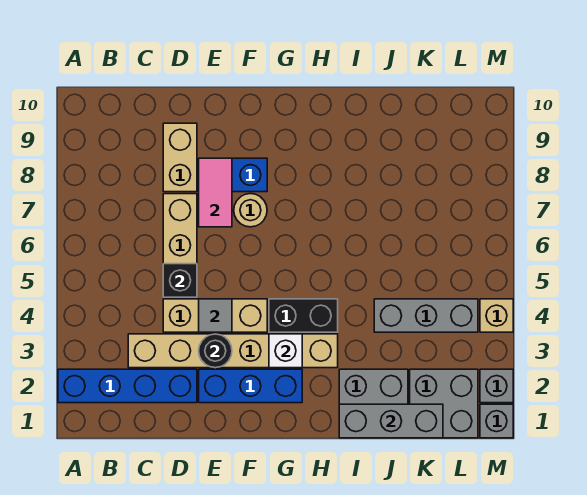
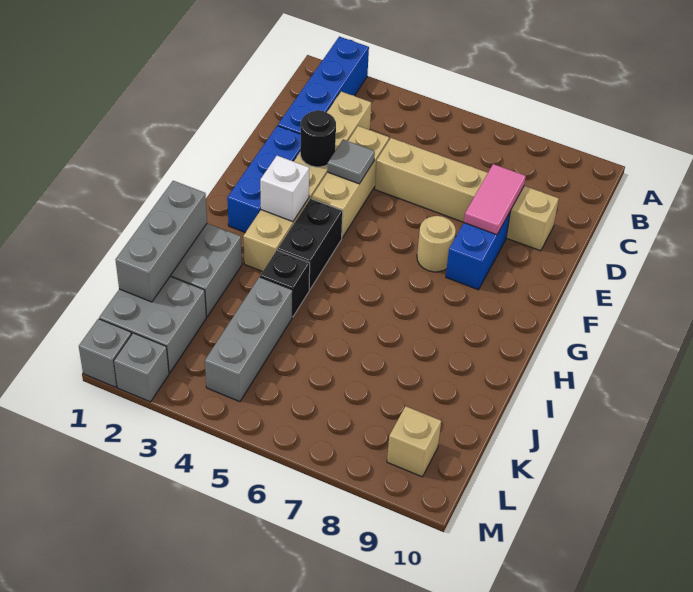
black 1x1 brick [163,264,197,297] -> black 1x1 brick moved to [260,250,310,317]
pink 1x2 tile [199,158,232,227] -> pink 1x2 tile turned to [464,164,526,235]
tan 1x1 brick [480,299,513,332] -> tan 1x1 brick moved to [387,406,441,477]

